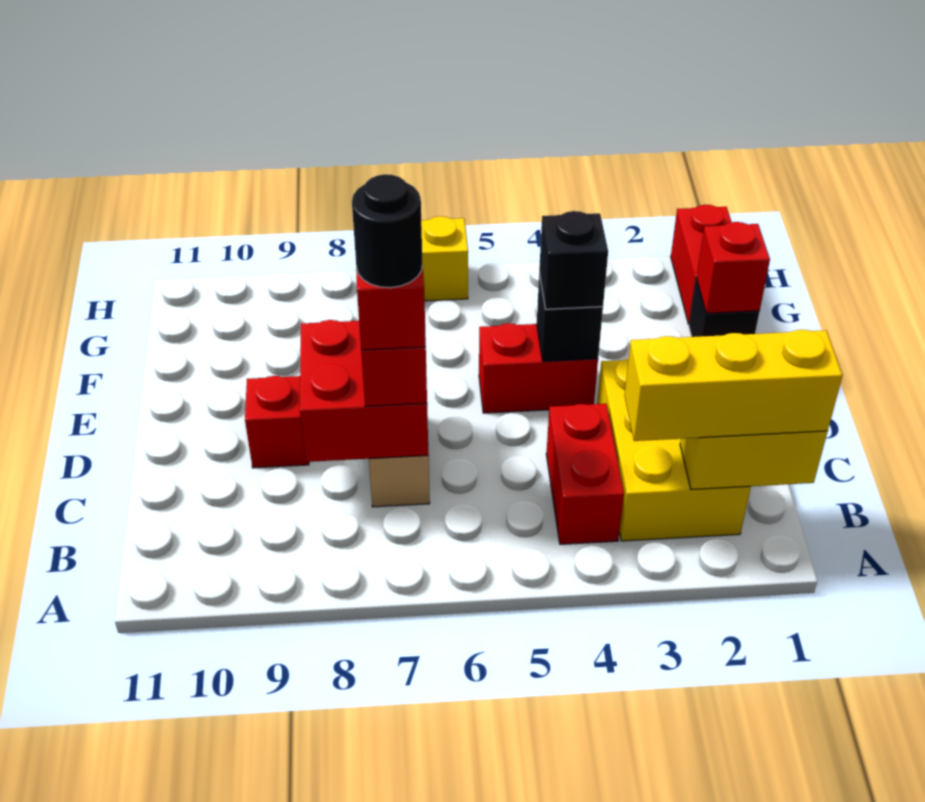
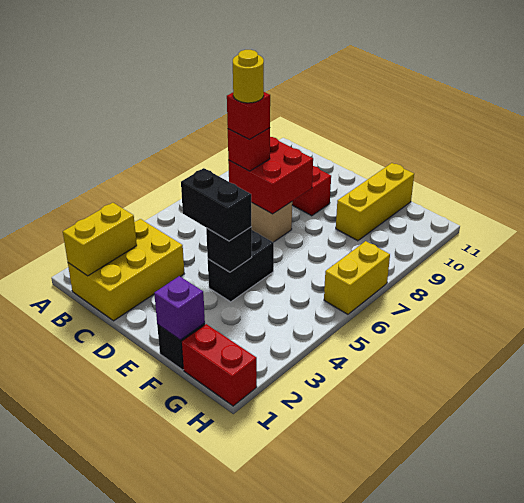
yellow 1x3 brick [624,330,843,441] -> yellow 1x3 brick moved to [336,163,414,241]
yellow 2x3 brick [597,359,751,541] -> yellow 2x3 brick turned to [68,219,184,321]
red 1x2 brick [546,404,624,544] -> none
black 1x1 round brick [352,174,422,288] -> yellow 1x1 round brick [233,50,264,103]
red 1x2 brick [479,323,598,413] -> black 1x2 brick [208,230,274,302]
black 1x1 brick [539,211,608,309] -> black 1x2 brick [181,168,252,241]
red 1x1 brick [696,222,770,313] -> purple 1x1 brick [154,276,205,340]

